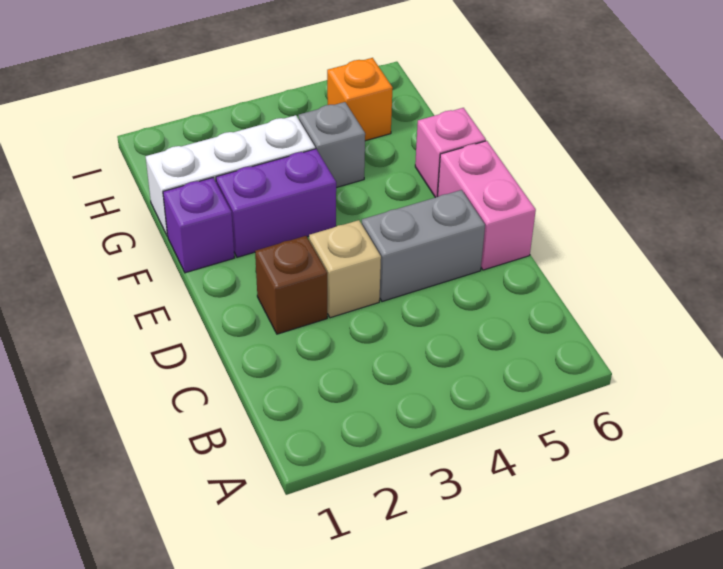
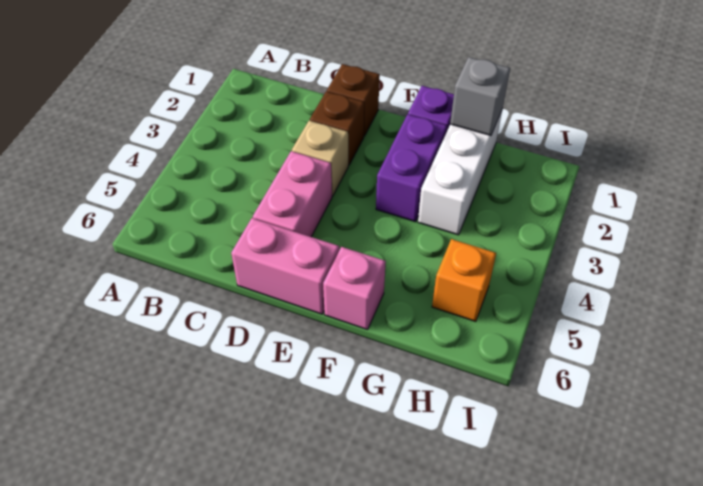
none -> brown 1x1 brick [327,64,380,136]
grey 1x2 brick [362,190,485,301] -> pink 1x2 brick [253,151,332,237]
grey 1x1 brick [298,102,365,188] -> grey 1x1 brick moved to [450,57,510,135]

